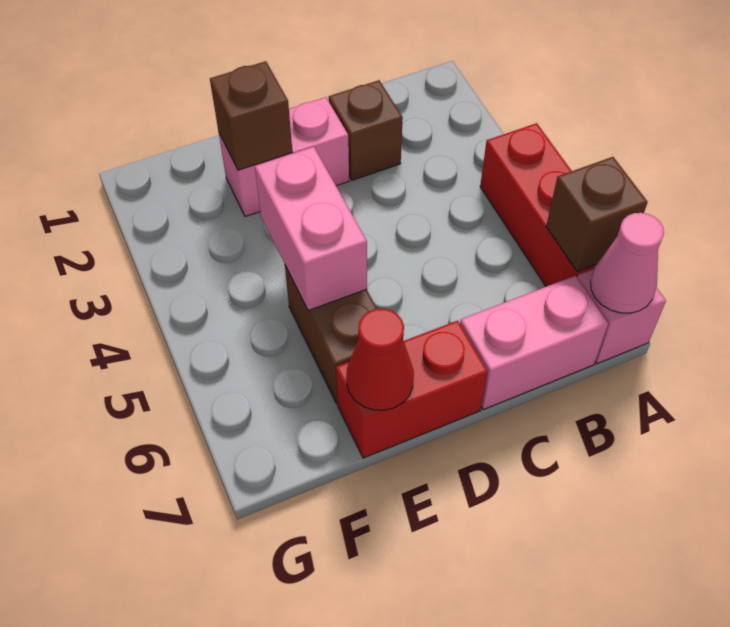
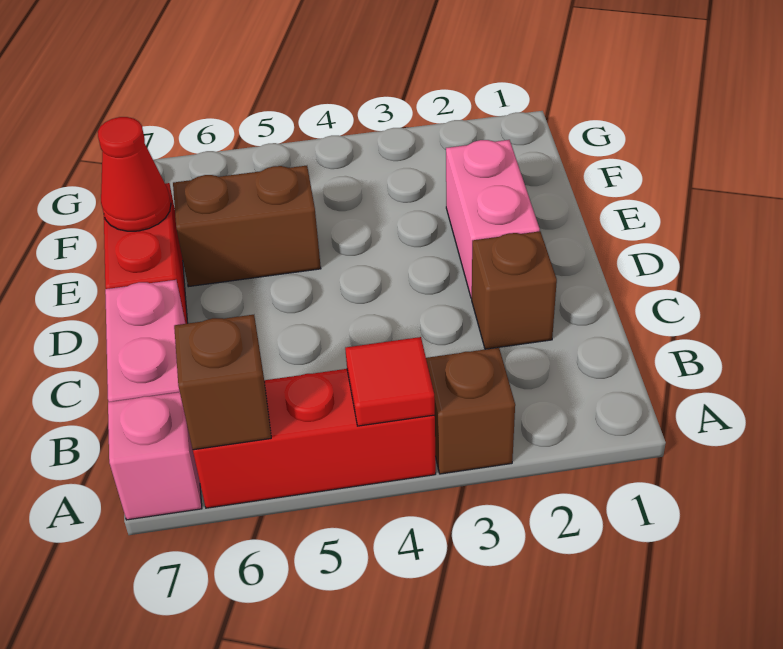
none -> red 1x1 tile [345,337,435,426]
pink 1x1 cone [590,213,664,313] -> none
brown 1x1 brick [210,61,292,170] -> brown 1x1 brick moved to [426,348,515,474]
pink 1x2 brick [255,147,367,311] -> none

